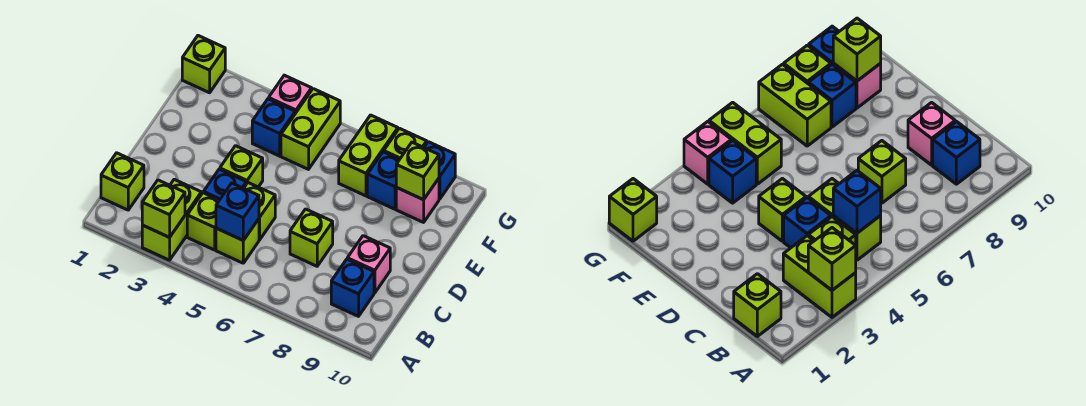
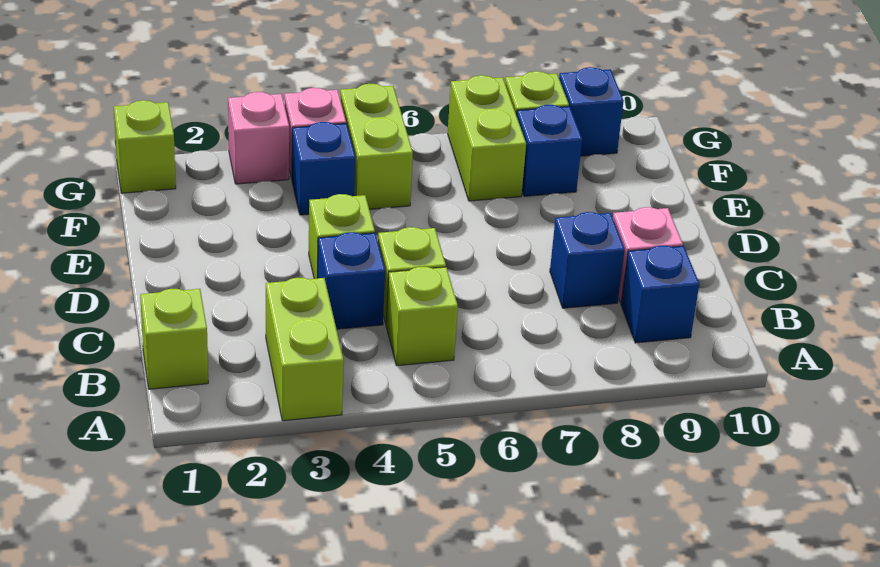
lime 1x1 brick [142,180,185,237] -> none
lime 1x1 brick [187,193,219,250] -> none
blue 1x1 brick [216,183,259,240] -> blue 1x1 brick moved to [550,212,625,308]
lime 1x1 brick [290,209,333,266] -> none
pink 1x1 brick [396,178,439,222] -> pink 1x1 brick moved to [228,92,289,184]
lime 1x1 brick [396,142,439,200] -> none

